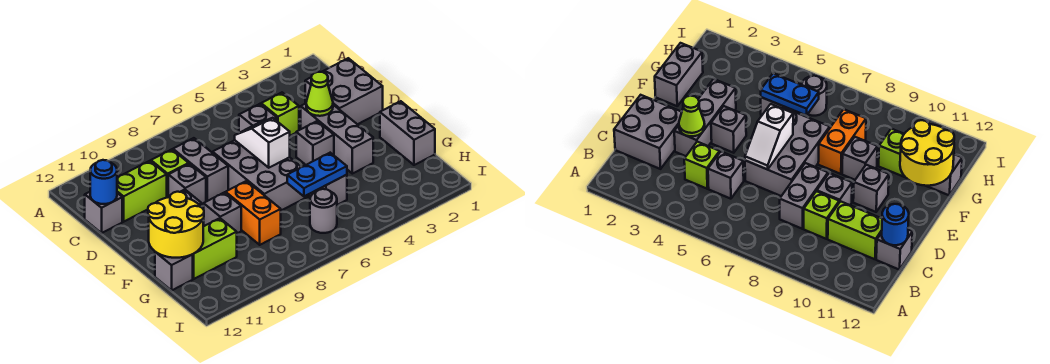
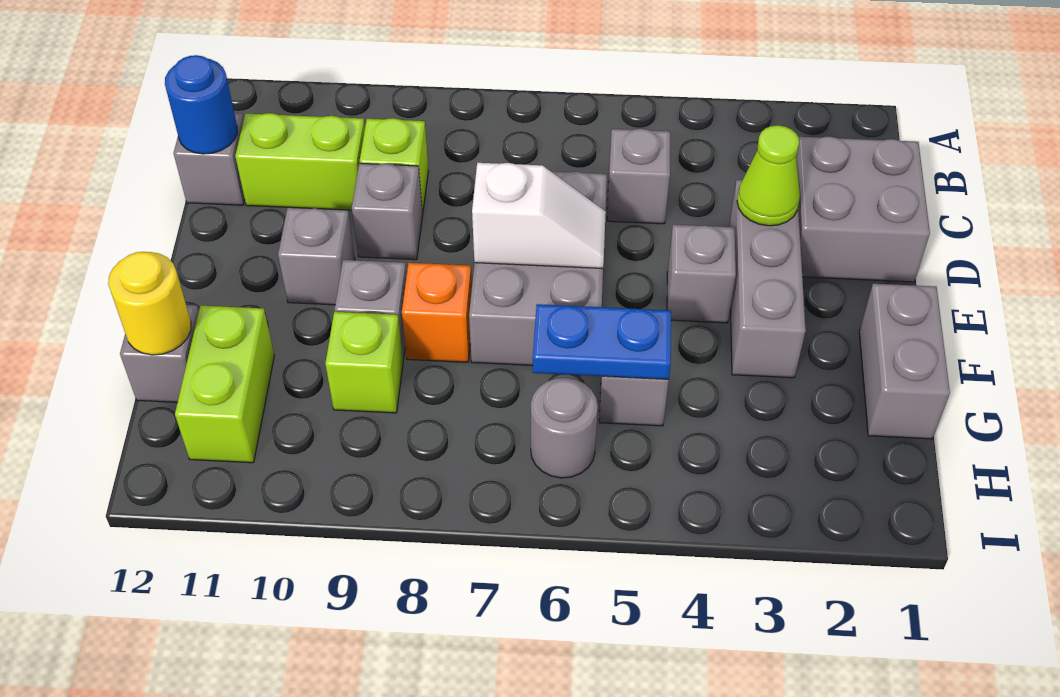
lime 1x1 brick [261,93,299,136] -> lime 1x1 brick moved to [325,312,403,413]
grey 1x2 brick [173,138,228,202] -> none
white 1x2 slope [235,118,290,168] -> white 1x2 slope turned to [472,163,606,268]
orange 1x2 brick [226,181,281,245] -> orange 1x1 brick [402,263,472,362]
yellow 2x2 round brick [148,192,204,258] -> yellow 1x1 round brick [108,252,191,355]
lime 1x2 brick [193,218,237,279] -> lime 1x2 brick turned to [175,306,274,463]

